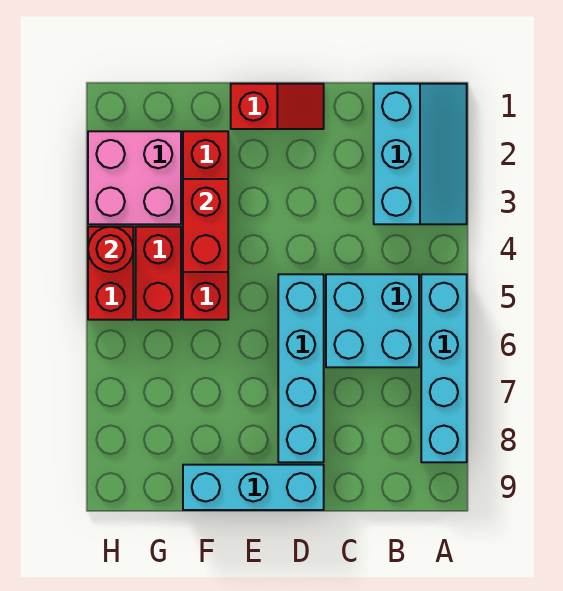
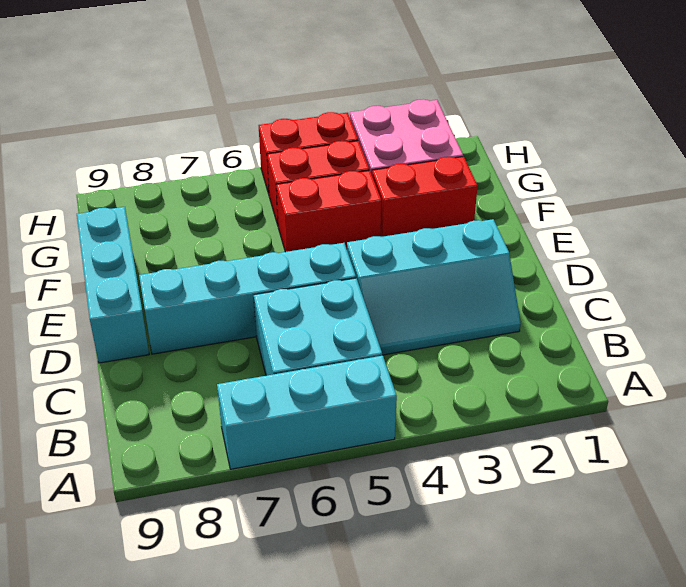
cyan 2x3 slope [374,84,467,224] -> cyan 2x3 slope moved to [347,219,521,355]
cyan 1x4 brick [421,274,467,462] -> cyan 1x3 brick [217,356,397,469]
red 1x2 slope [231,84,324,129] -> none
red 1x2 brick [183,179,228,272] -> none
red 1x1 round brick [88,227,133,272] -> none

